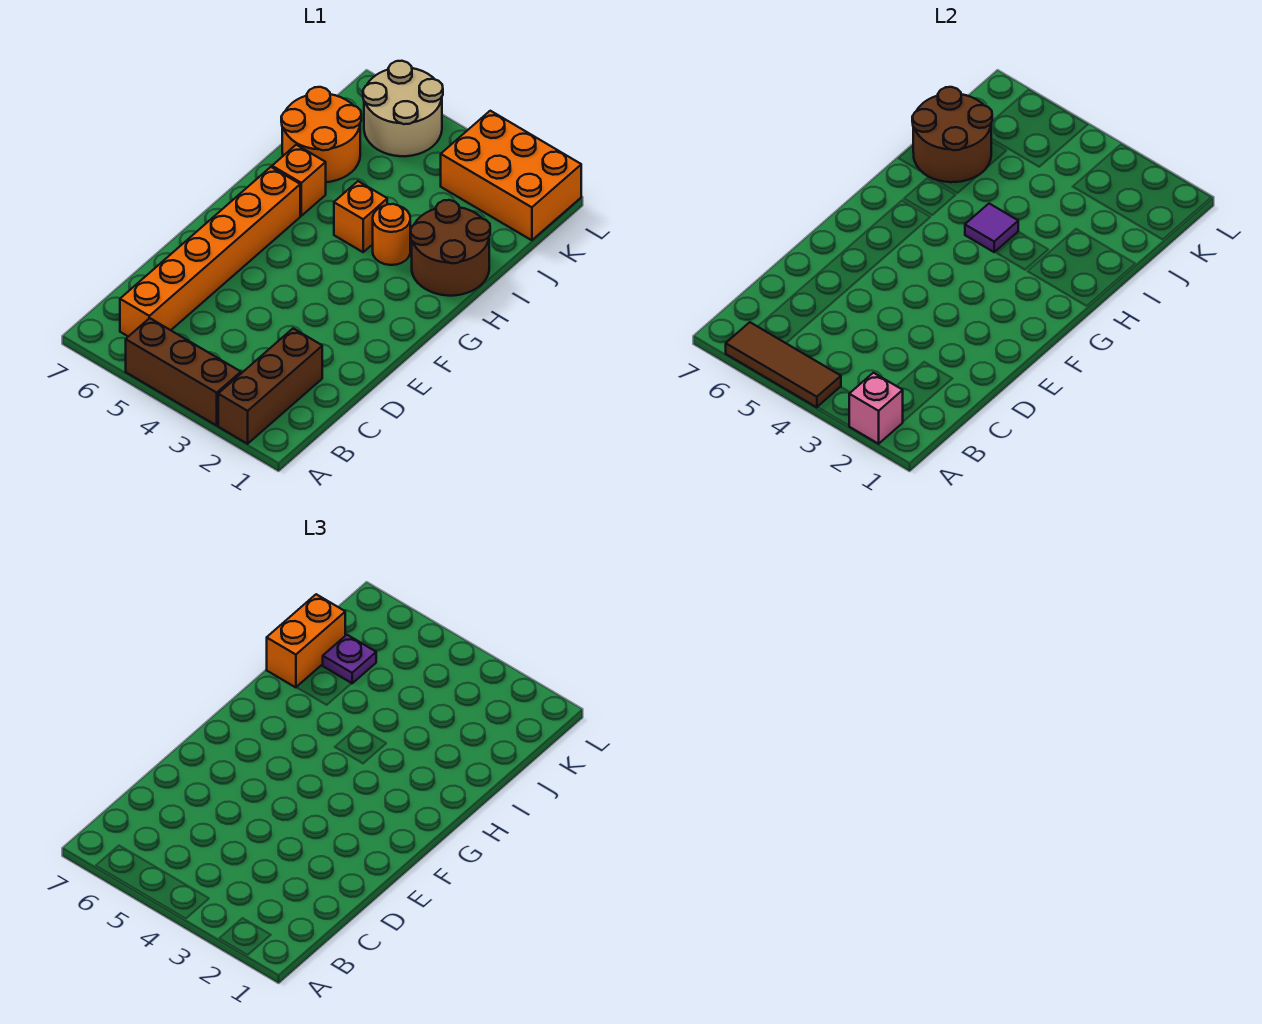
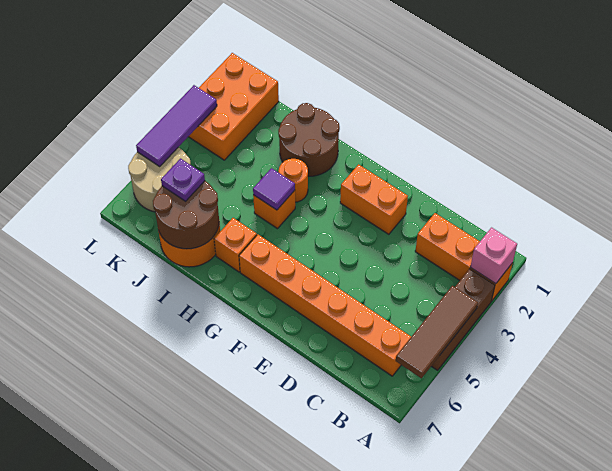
brown 1x3 brick [218,328,322,444] -> orange 1x3 brick [415,213,513,301]
orange 1x2 brick [267,594,345,687] -> orange 1x2 brick moved to [340,164,408,234]
none -> purple 1x3 tile [136,85,217,166]

